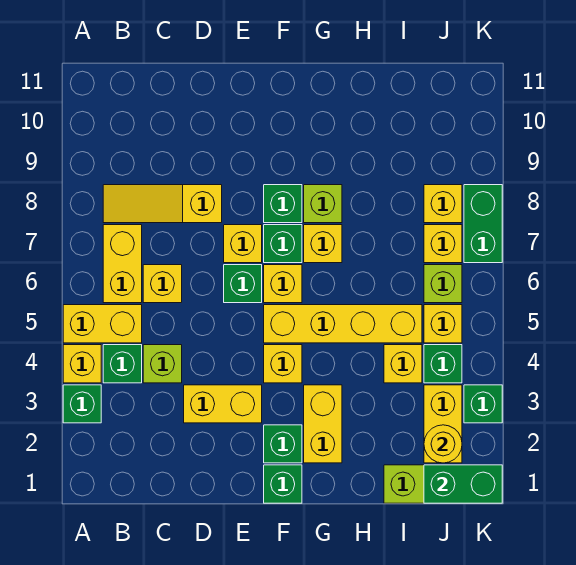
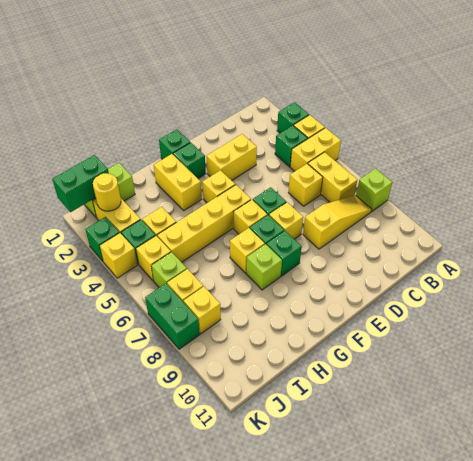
lime 1x1 brick [143,345,182,383] -> lime 1x1 brick moved to [356,169,392,211]
none -> yellow 1x1 brick [100,233,137,278]

